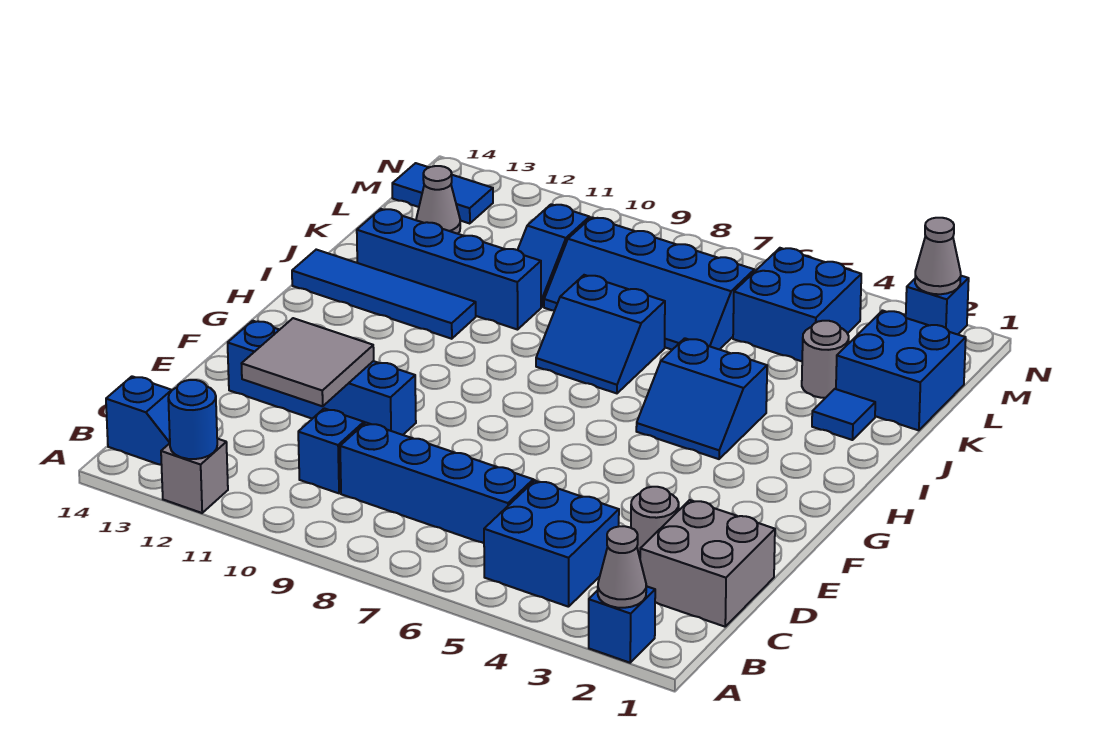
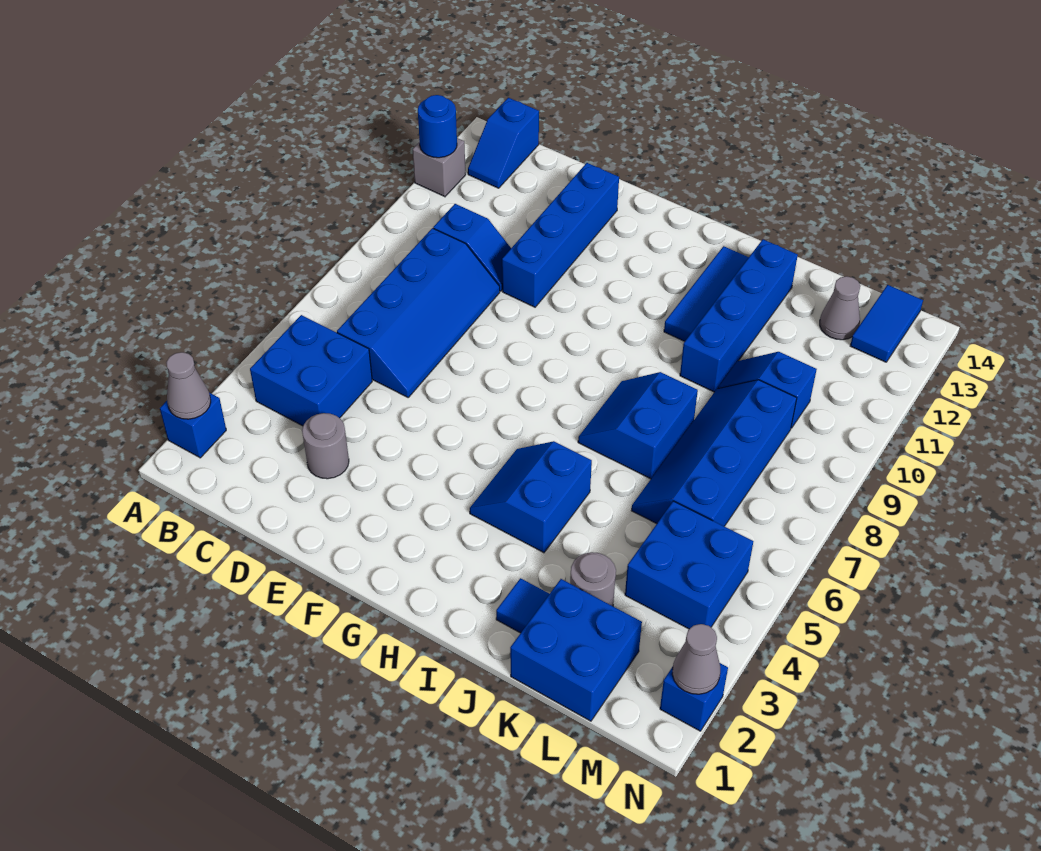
grey 2x2 brick [640,500,775,627] -> none
grey 2x2 tile [242,318,374,406] -> none
blue 1x4 tile [292,250,476,339] -> blue 1x3 tile [664,246,749,341]

